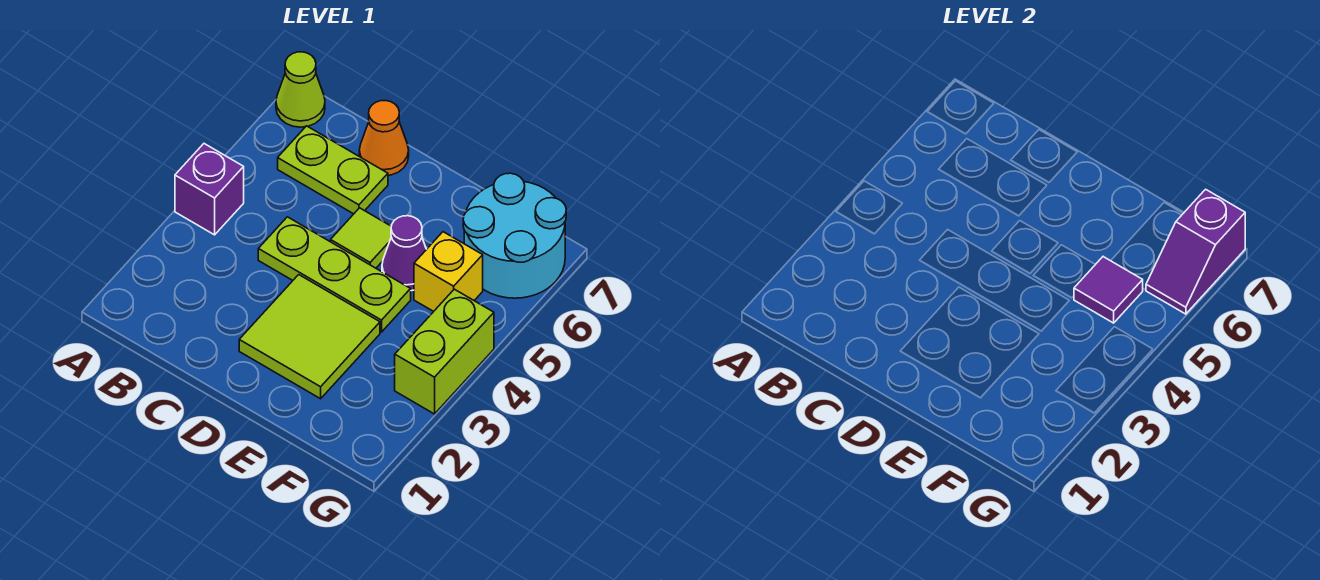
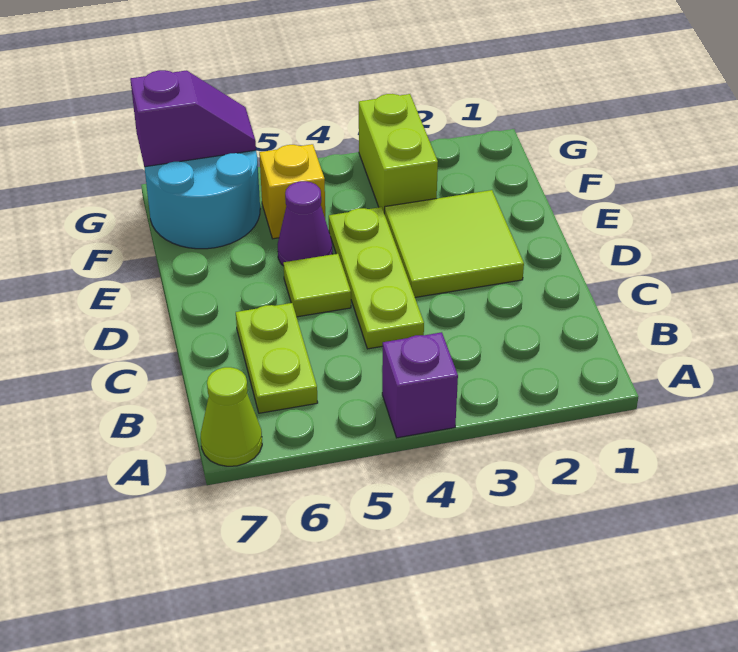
orange 1x1 cone [359,101,409,175] -> none
purple 1x1 tile [1074,257,1143,323] -> none
lime 1x2 brick [395,289,494,414] -> lime 1x2 brick turned to [359,94,438,214]

